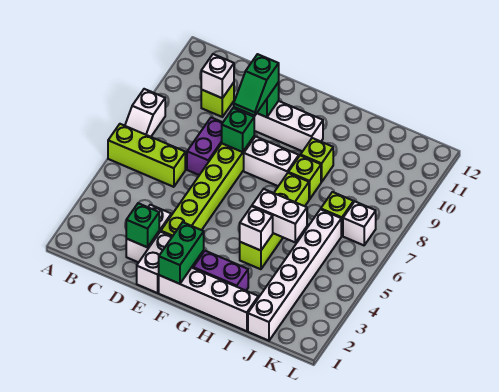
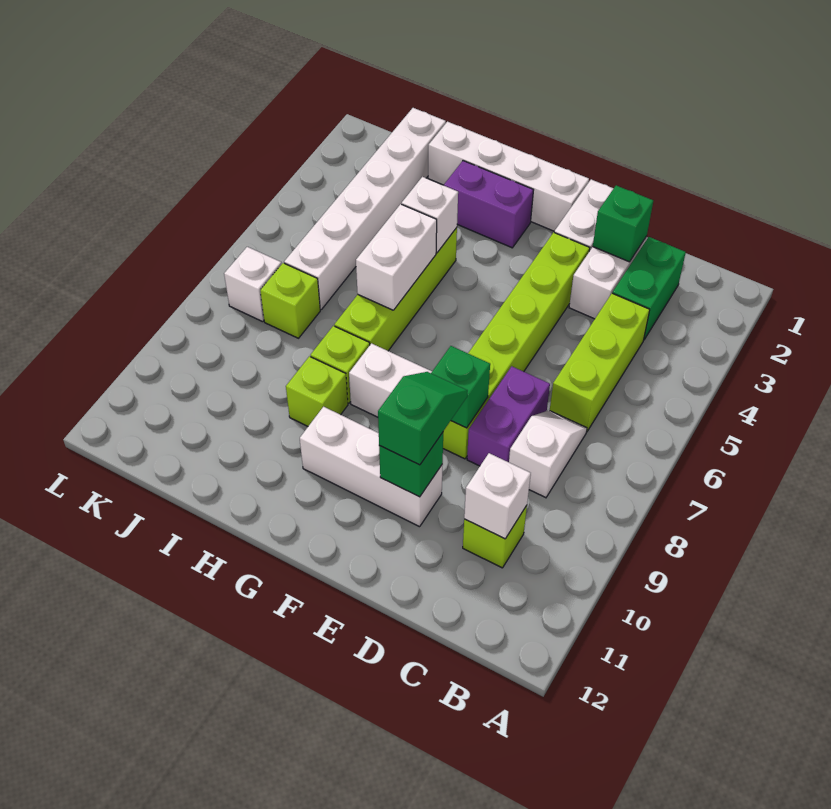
lime 1x3 brick [108,124,185,187] -> lime 1x3 brick turned to [550,293,650,431]
white 1x2 slope [125,89,165,137] -> white 1x2 slope moved to [509,410,587,498]
green 1x2 brick [159,222,204,284] -> green 1x2 brick moved to [613,237,686,339]
white 1x2 brick [252,189,307,242] -> white 1x2 brick turned to [356,204,437,310]

